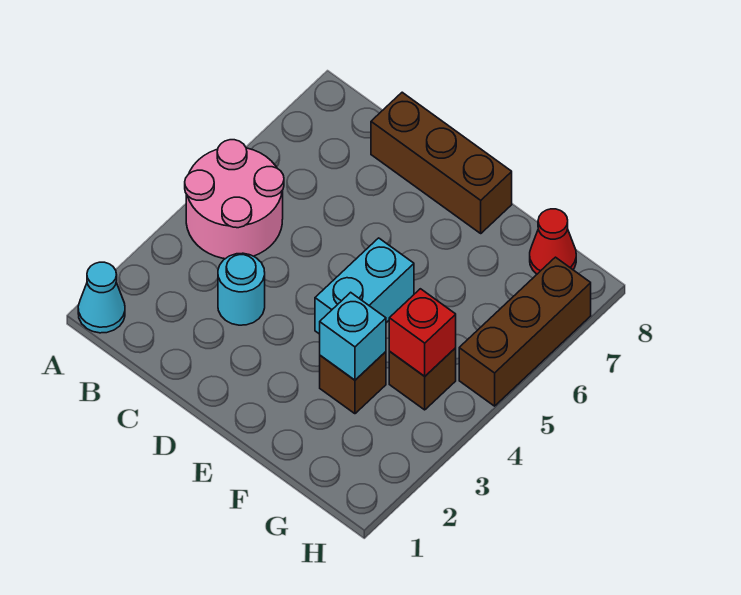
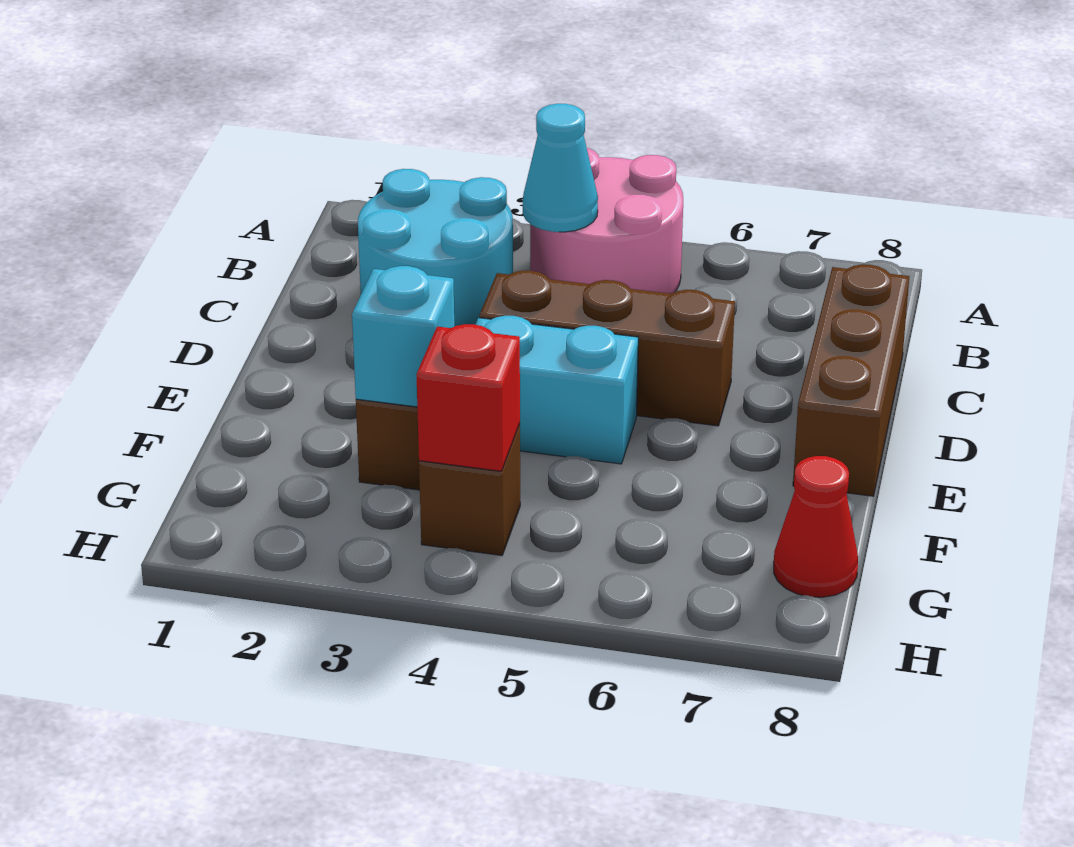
cyan 1x1 cone [78,262,125,333] -> cyan 1x1 cone moved to [523,104,598,232]
cyan 1x1 round brick [218,253,265,325] -> cyan 2x2 round brick [358,169,513,326]
brown 1x3 brick [459,257,591,406] -> brown 1x3 brick moved to [479,271,735,426]

